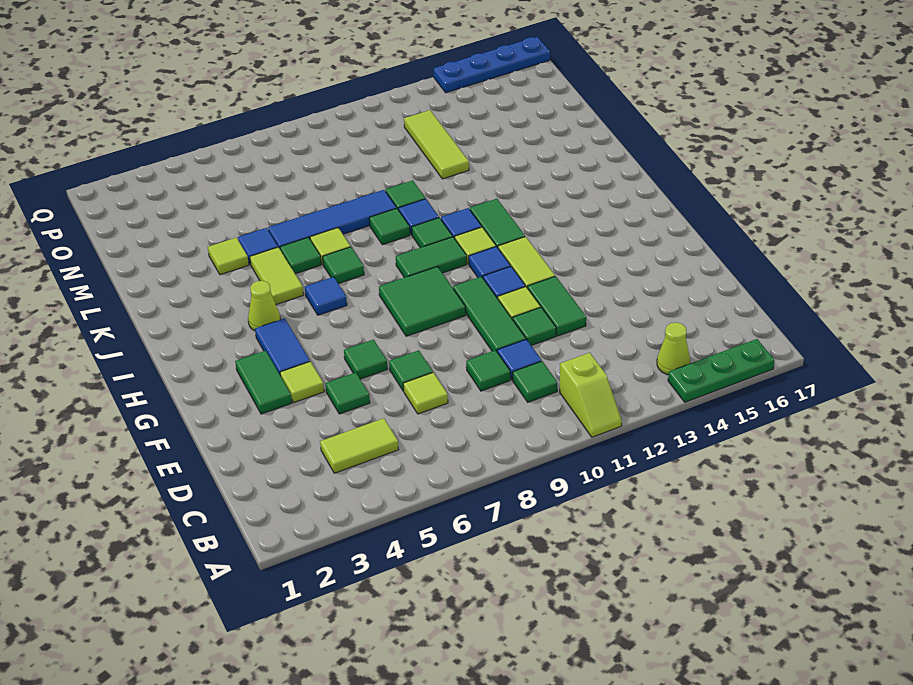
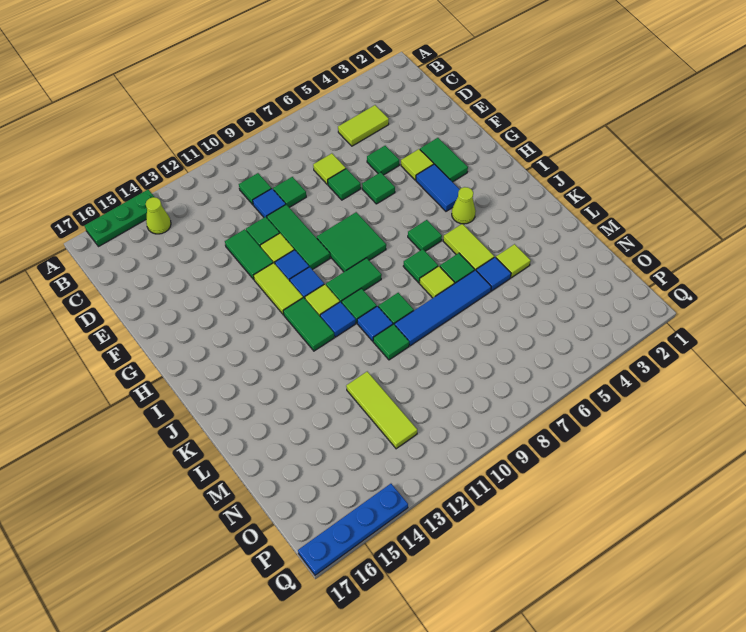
lime 1x2 slope [560,353,622,437] -> none
blue 1x1 tile [305,277,347,315] -> green 1x1 tile [408,220,442,251]

